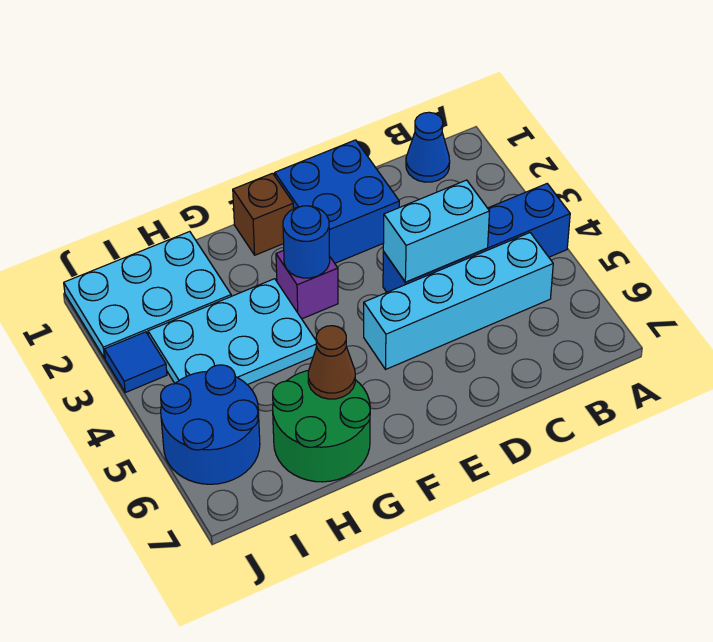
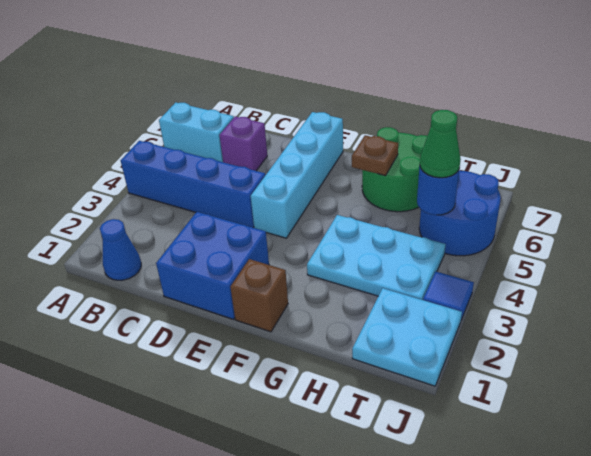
cyan 1x4 brick [364,233,553,369] -> cyan 1x4 brick turned to [251,112,343,238]
cyan 1x2 brick [383,180,490,282] -> cyan 1x2 brick moved to [159,102,234,162]
purple 1x1 brick [276,250,338,319] -> purple 1x1 brick moved to [219,116,267,171]
blue 1x1 round brick [283,206,330,278] -> blue 1x1 round brick moved to [417,167,459,215]
brown 1x1 cone [308,326,355,399] -> brown 1x1 plate [352,135,398,176]
cyan 2x3 plate [64,232,231,358] -> cyan 2x2 plate [352,288,462,386]
none -> green 1x1 cone [420,110,461,178]

